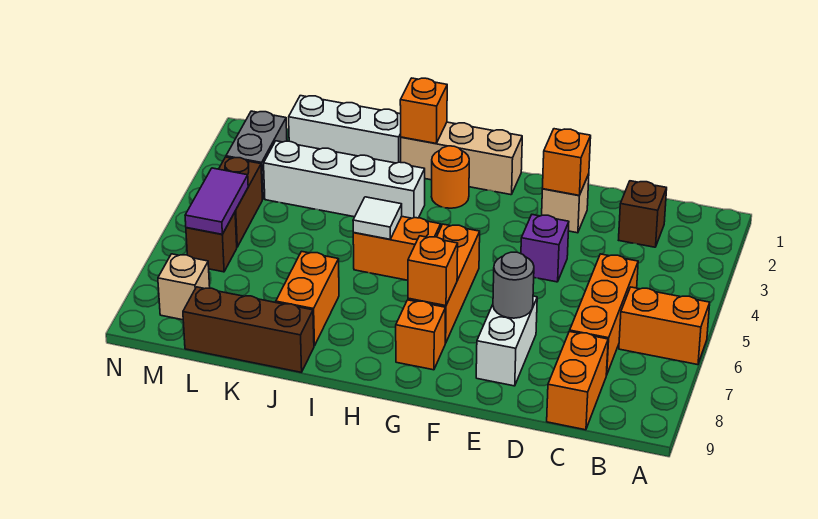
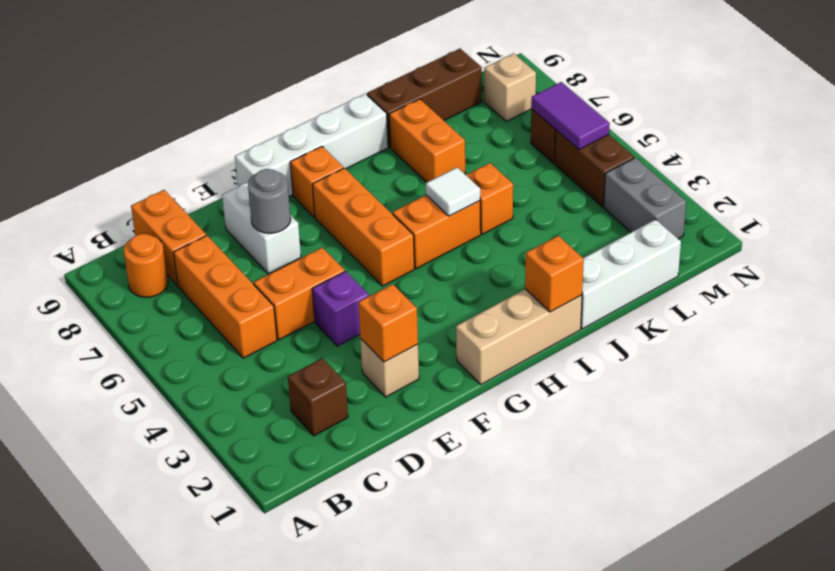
orange 1x2 brick [619,287,710,365] -> orange 1x2 brick moved to [254,248,345,340]
orange 1x1 brick [408,236,458,306] -> orange 1x1 brick moved to [466,163,513,234]
orange 1x1 round brick [431,146,469,208] -> orange 1x1 round brick moved to [124,234,168,297]
white 1x4 brick [264,141,425,218] -> white 1x4 brick moved to [235,94,388,196]

